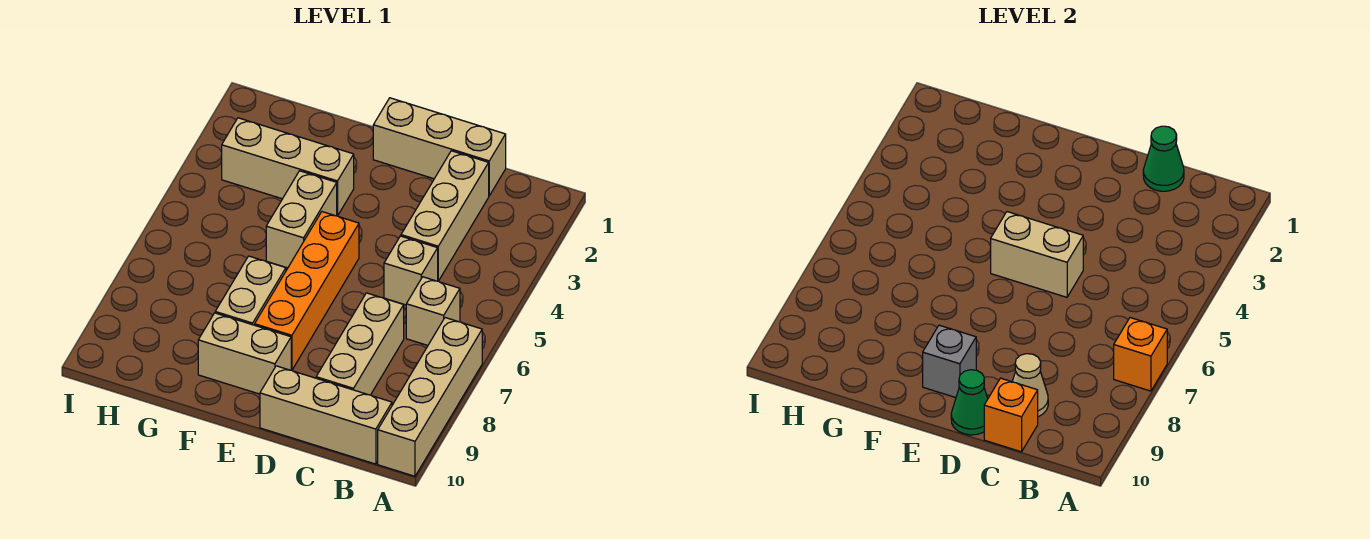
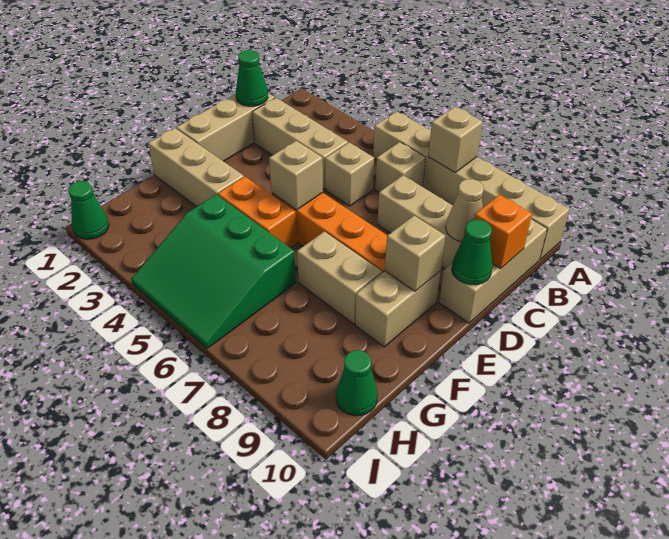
tan 1x4 brick [378,318,482,476] -> tan 1x6 brick [373,111,569,260]
orange 1x1 brick [1114,318,1167,391] -> tan 1x1 brick [428,106,483,172]
tan 1x2 brick [991,212,1083,297] -> tan 1x1 brick [269,141,323,210]
grey 1x1 brick [923,325,976,398] -> tan 1x1 brick [385,216,445,291]
tan 1x3 brick [222,118,354,216] -> tan 1x3 brick turned to [148,128,244,207]
tan 1x2 brick [266,171,337,268] -> orange 1x2 brick [218,177,297,248]
none -> green 3x3 slope [131,194,296,348]
none -> green 1x1 cone [336,350,378,416]
none -> green 1x1 cone [68,181,109,239]

